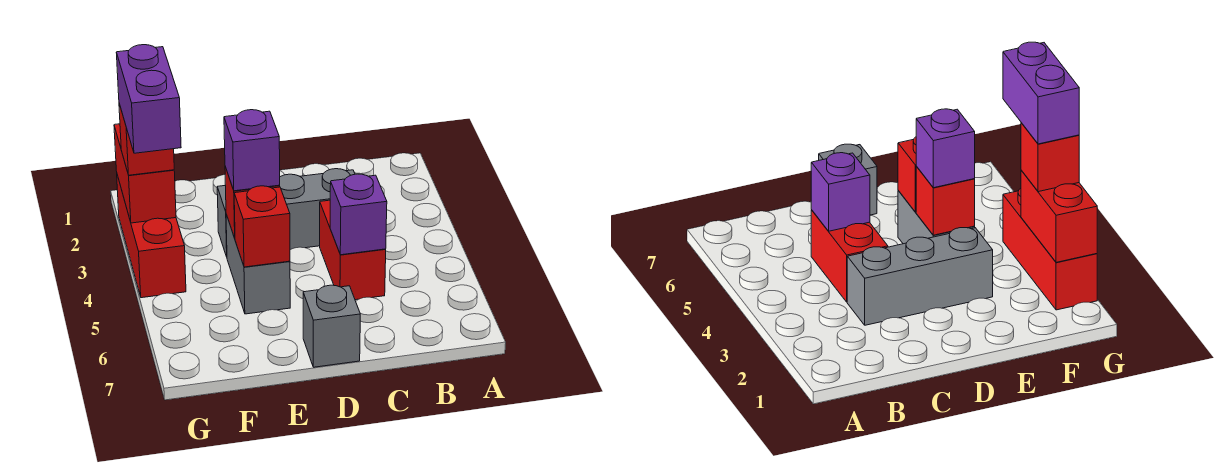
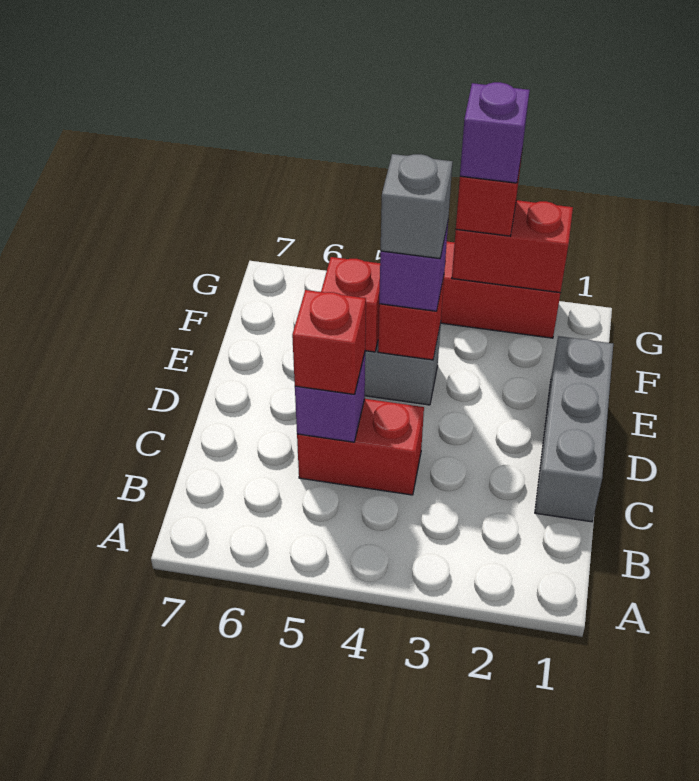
grey 1x3 brick [217,169,355,257] -> grey 1x3 brick moved to [535,336,613,522]
none -> red 1x1 brick [292,290,366,395]
grey 1x1 brick [303,285,360,367] -> grey 1x1 brick moved to [381,154,452,259]
purple 1x2 brick [116,45,181,153] -> purple 1x1 brick [460,82,530,183]

